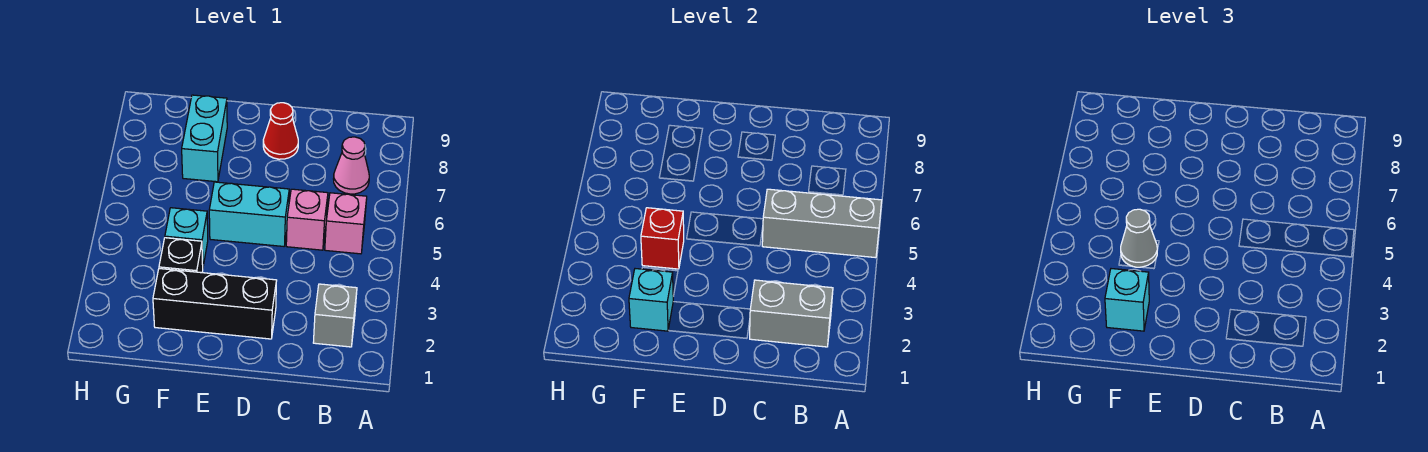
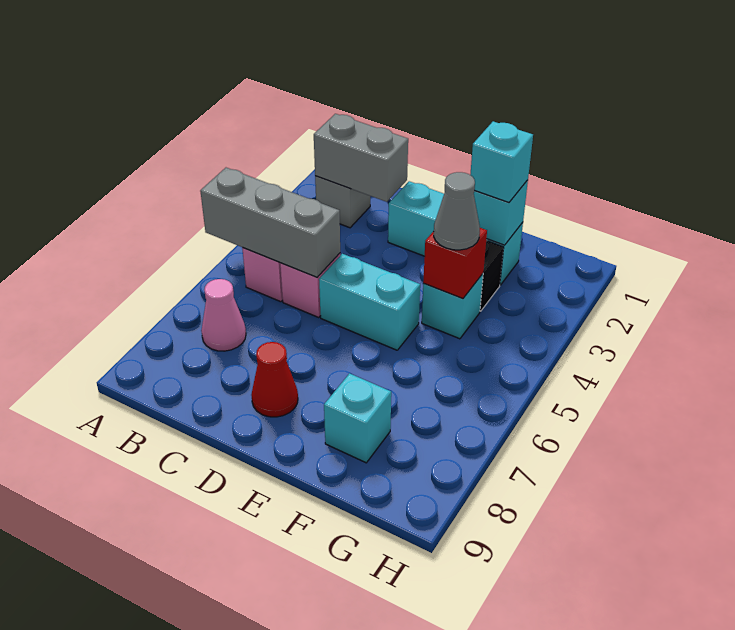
black 1x3 brick [153,269,277,339] -> cyan 1x3 brick [388,181,523,285]
cyan 1x2 brick [182,95,227,182] -> cyan 1x1 brick [324,373,391,463]

